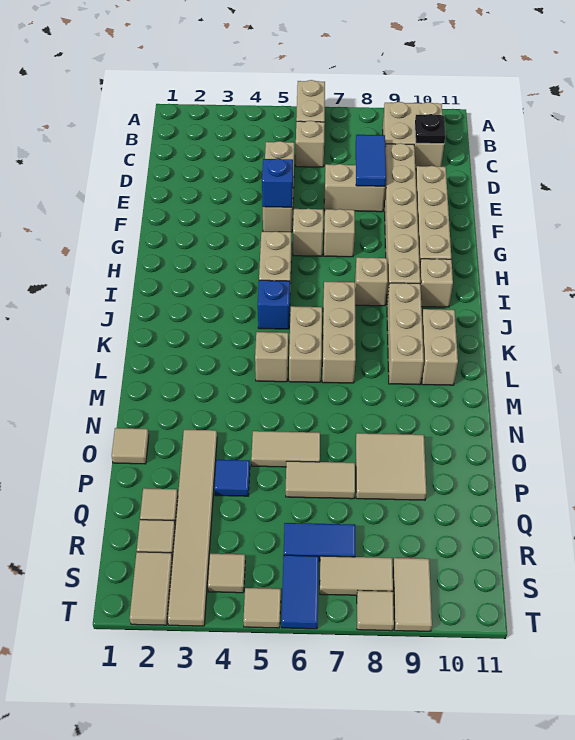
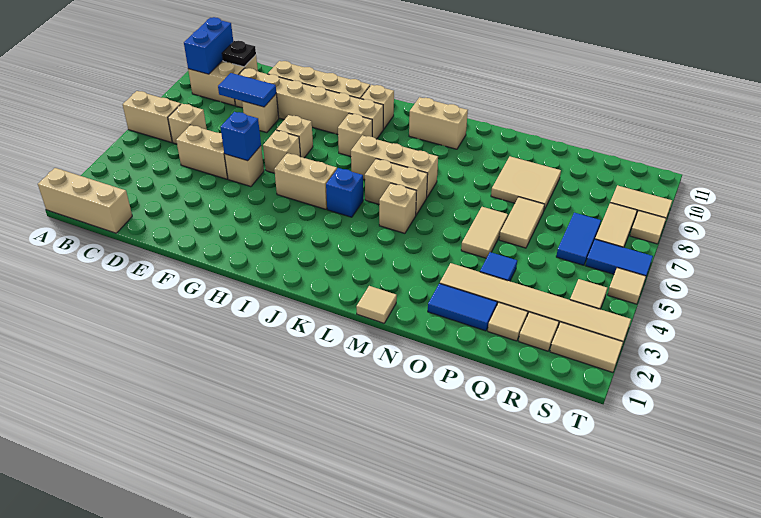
none -> blue 1x2 brick [184,17,233,74]
tan 1x2 brick [324,164,385,212] -> tan 1x1 brick [242,94,279,133]
tan 1x3 brick [387,283,424,385] -> tan 1x3 brick moved to [38,168,132,233]
tan 1x1 tile [112,428,149,464] -> tan 1x1 tile moved to [356,286,397,323]
none -> blue 1x2 tile [428,283,497,331]

